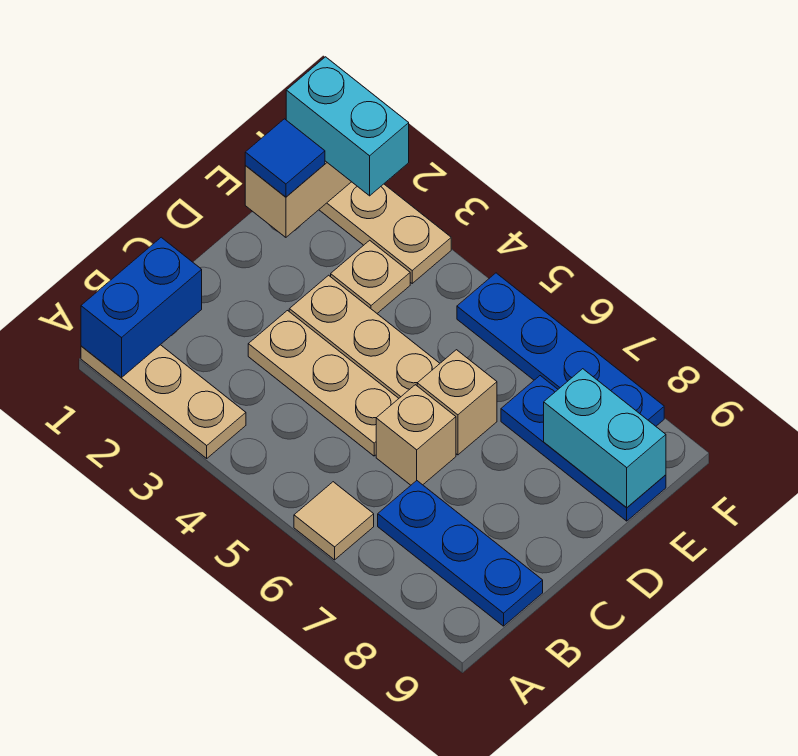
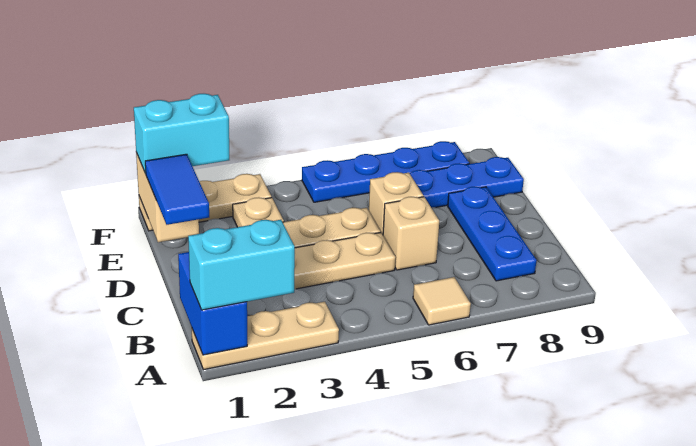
blue 1x3 plate [378,481,543,626] -> blue 1x3 plate turned to [448,187,537,281]
blue 1x1 tile [245,119,325,197] -> blue 1x2 tile [145,154,209,225]
cyan 1x2 brick [544,369,666,508] -> cyan 1x2 brick moved to [188,220,295,310]

